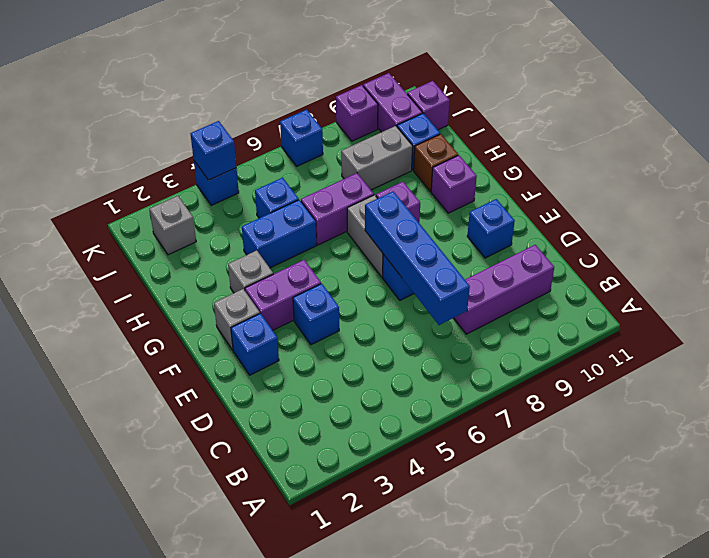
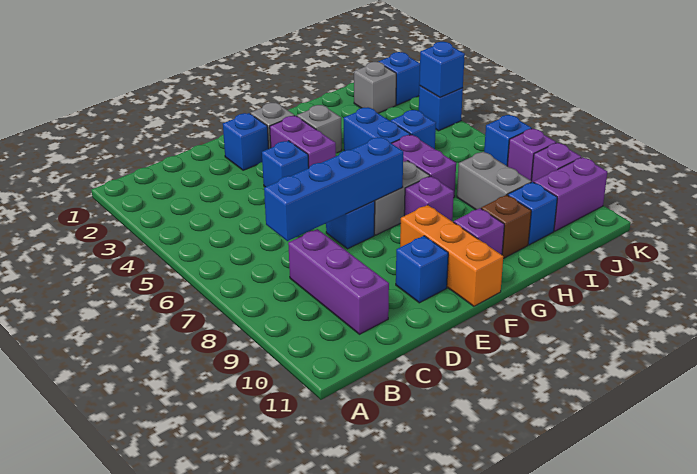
none -> orange 1x3 brick [400,205,503,306]
purple 1x1 brick [407,81,450,130] -> purple 1x1 brick moved to [508,129,556,181]
none -> blue 1x1 brick [379,52,420,105]

